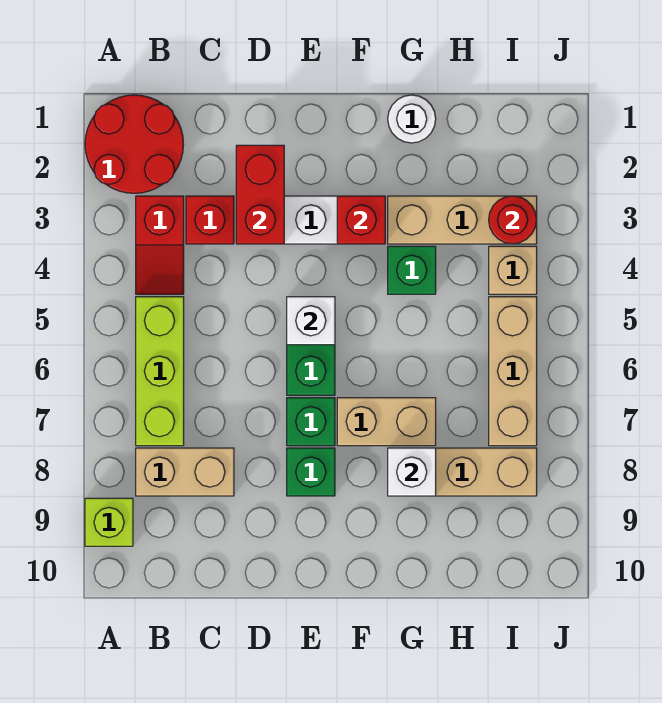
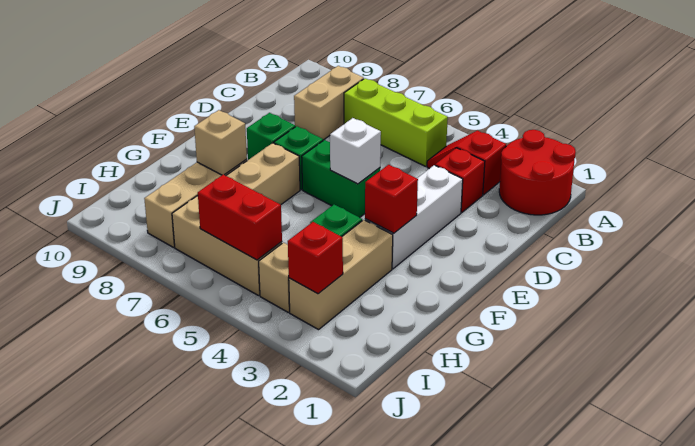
lime 1x1 brick [85,498,133,546] -> none
red 1x2 brick [236,145,284,244] -> red 1x2 brick moved to [198,174,282,260]
white 1x1 round brick [388,95,436,143] -> none
white 1x1 brick [388,448,436,496] -> tan 1x1 brick [194,110,247,175]
red 1x1 round brick [489,196,537,244] -> red 1x1 brick [288,222,343,294]

